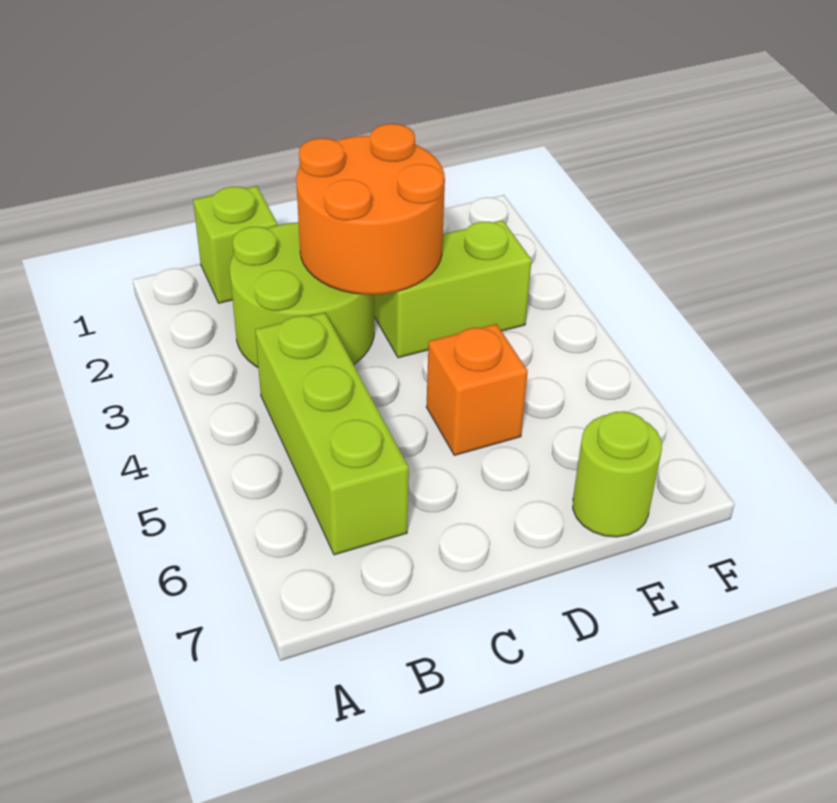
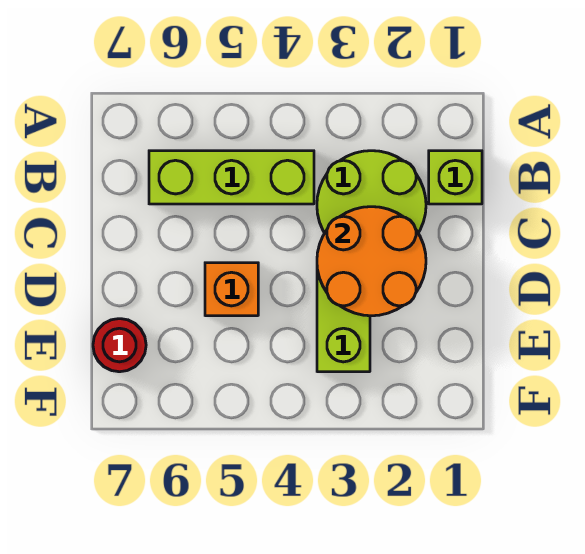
lime 1x1 round brick [573,411,662,537] -> red 1x1 round brick [93,319,146,372]

